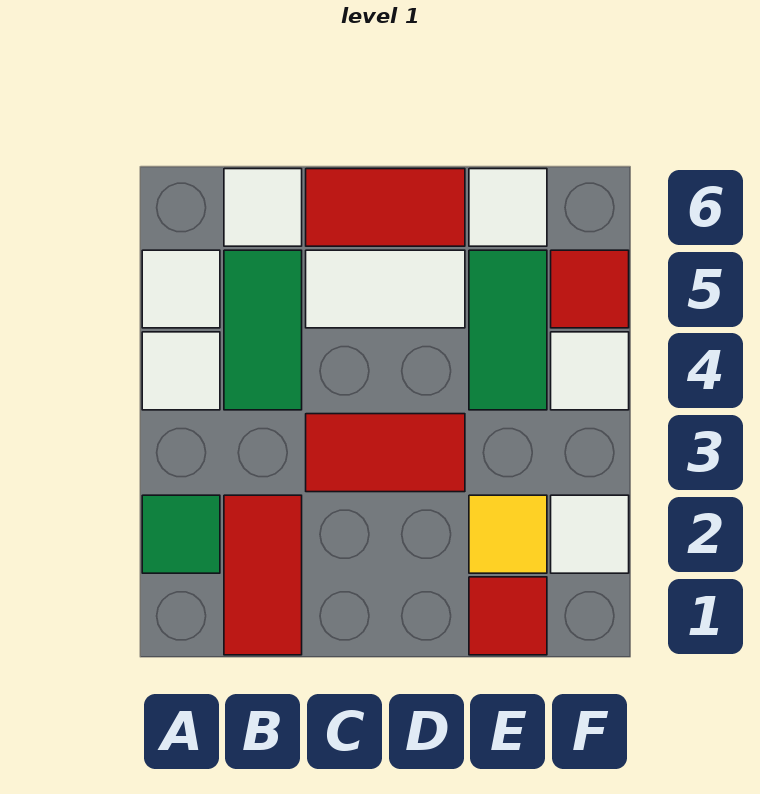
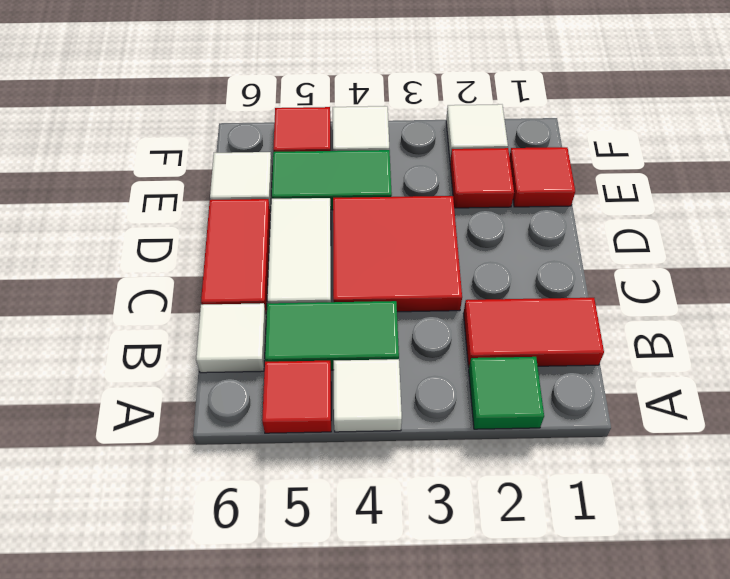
white 1x1 tile [142,250,220,328] -> red 1x1 tile [262,361,331,433]
red 1x2 tile [306,414,465,492] -> red 2x2 tile [333,196,462,312]
yellow 1x1 tile [469,495,547,573] -> red 1x1 tile [450,148,514,208]

